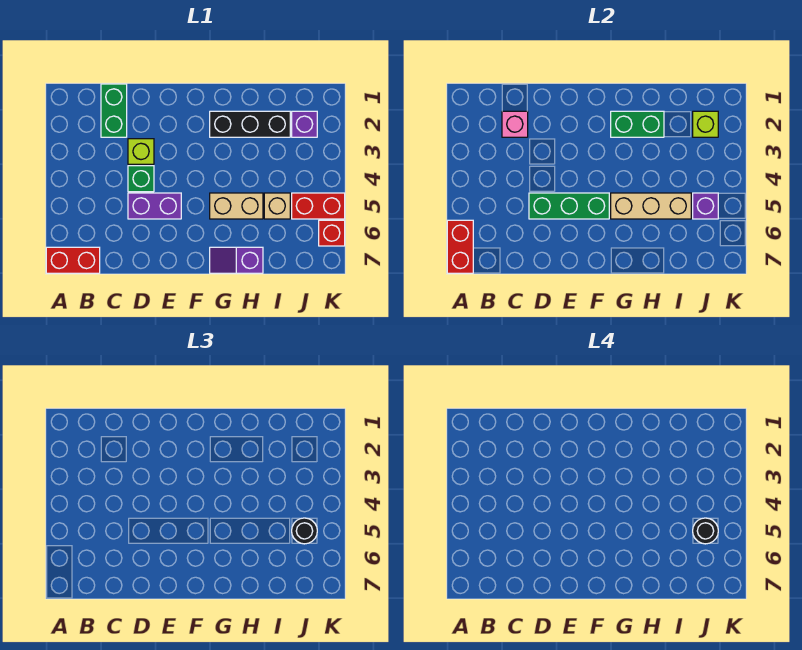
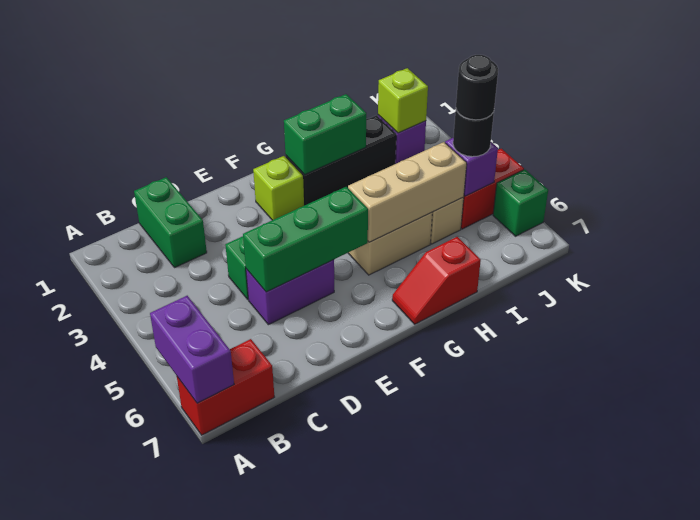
red 1x2 brick [447,220,473,273] -> purple 1x2 brick [150,296,234,403]
pink 1x1 brick [502,111,528,137] -> none
lime 1x1 brick [128,139,154,164] -> lime 1x1 brick moved to [253,156,304,220]
purple 1x2 slope [210,247,263,273] -> red 1x2 slope [392,237,481,324]
red 1x1 brick [319,220,345,246] -> green 1x1 brick [493,170,548,236]

